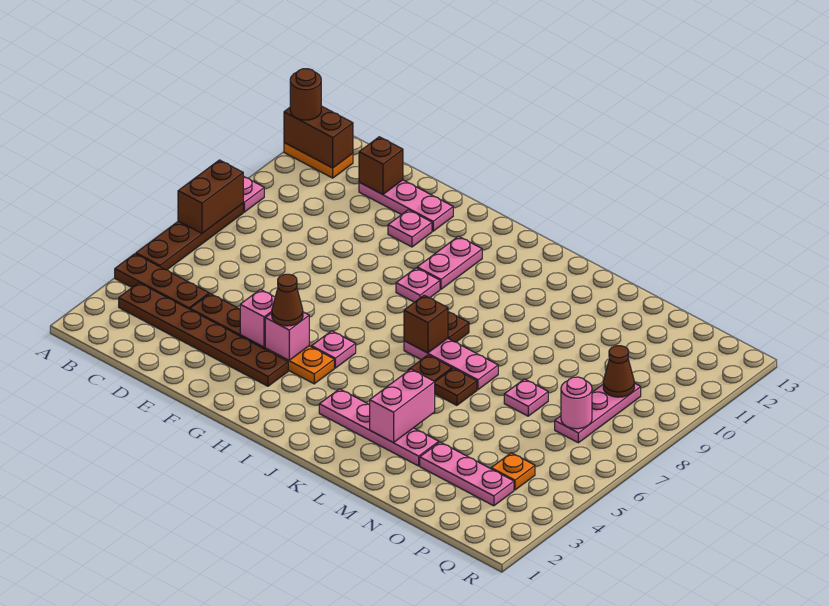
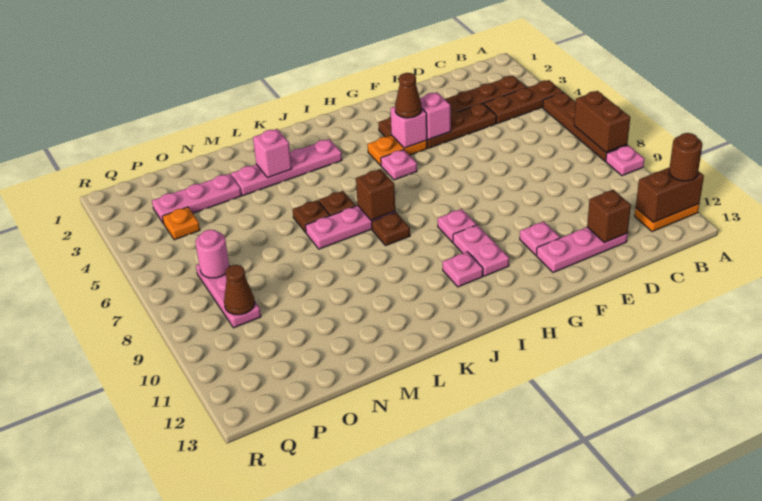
pink 1x2 brick [370,369,435,443] -> pink 1x1 brick [253,129,292,178]
pink 1x1 plate [504,379,548,416] -> pink 1x1 plate moved to [443,252,483,287]

